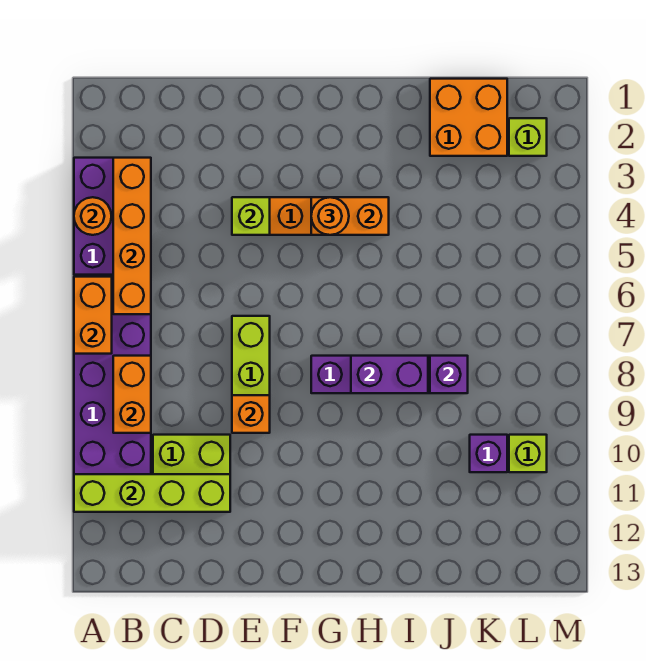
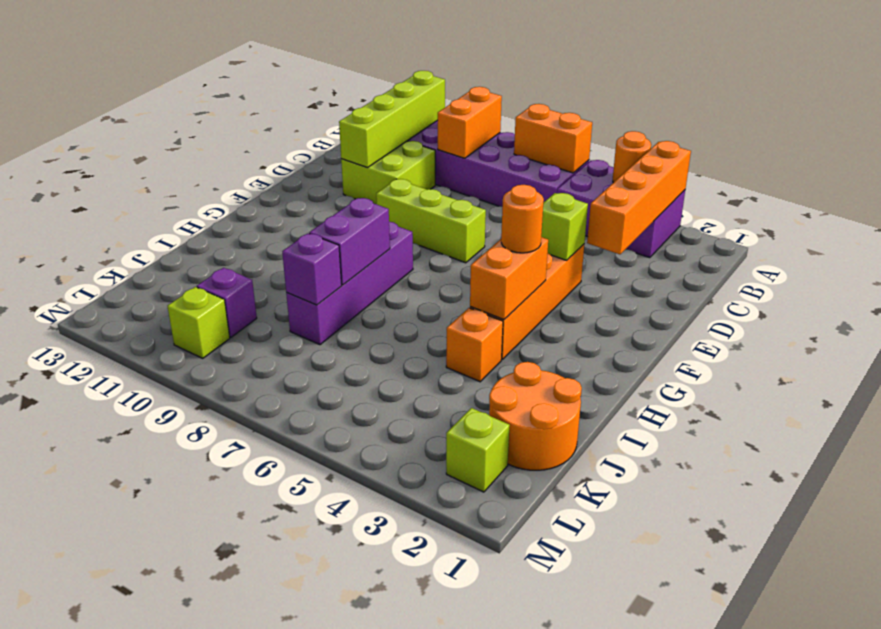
orange 1x4 brick [113,158,151,314] -> orange 1x4 brick turned to [587,141,691,254]
orange 1x2 brick [113,356,151,433] -> orange 1x2 brick turned to [438,87,502,158]
orange 1x1 brick [232,395,270,433] -> orange 1x1 brick moved to [446,308,503,382]
orange 2x2 brick [430,79,507,156] -> orange 2x2 round brick [489,362,582,470]

